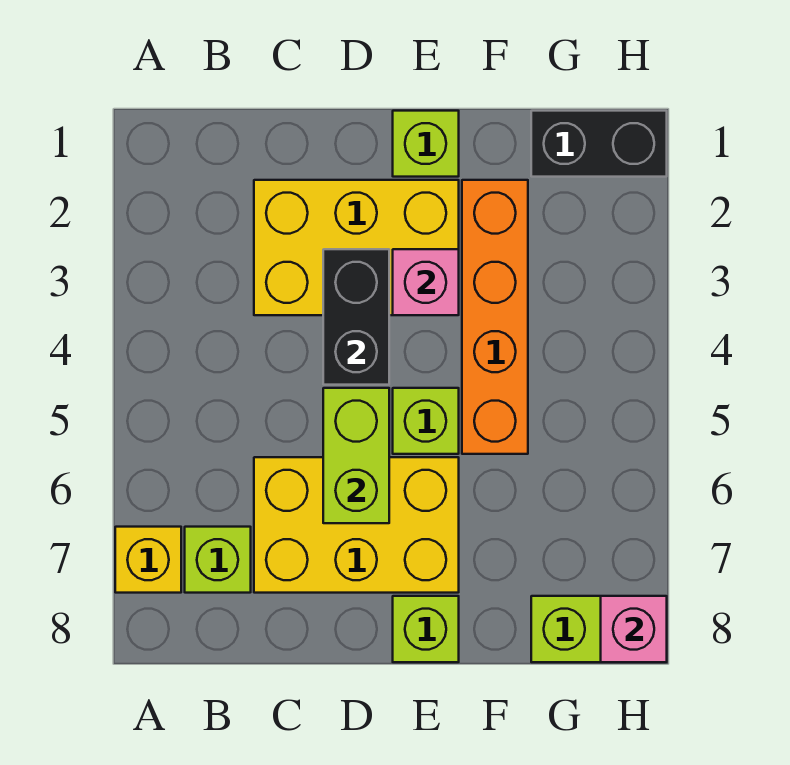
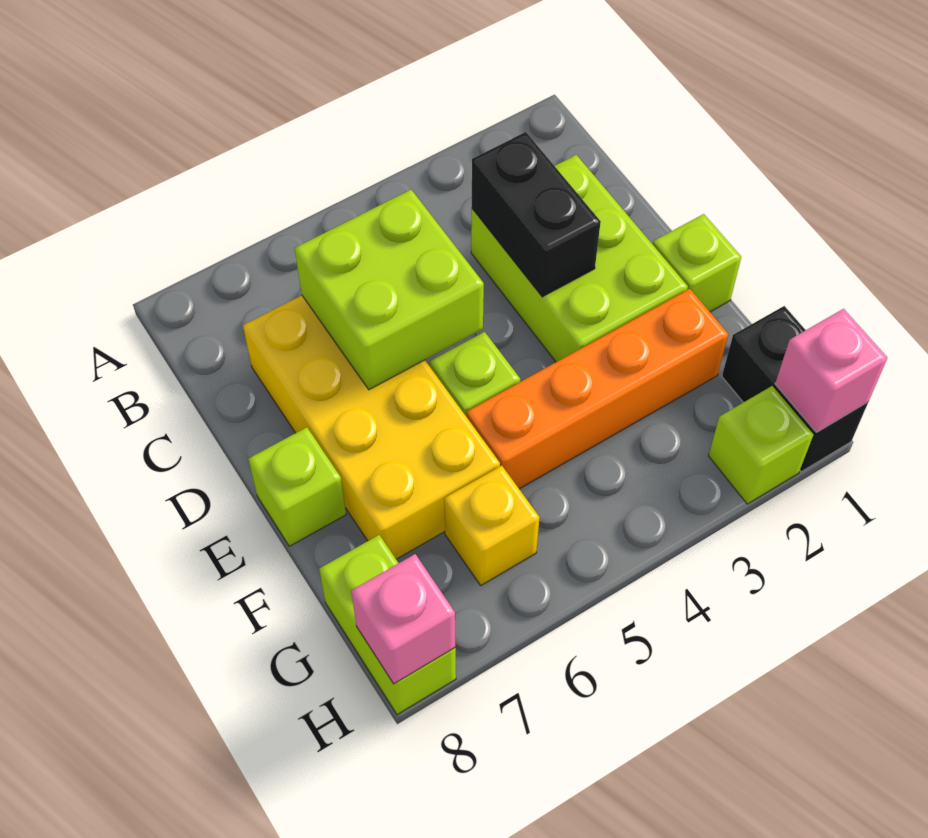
yellow 1x1 brick [115,527,181,593] -> yellow 1x1 brick moved to [444,466,540,585]
lime 1x1 brick [185,527,251,593] -> lime 1x1 brick moved to [708,386,813,504]
yellow 2x3 brick [254,180,459,315] -> lime 2x3 brick [471,155,688,362]
yellow 2x3 brick [254,457,459,593] -> yellow 2x4 brick [243,295,500,559]
black 1x2 brick [323,249,389,385] -> black 1x2 brick turned to [472,132,601,297]
lime 1x2 brick [323,388,389,523] -> lime 2x2 brick [295,190,484,390]
pink 1x1 brick [393,249,459,315] -> pink 1x1 brick moved to [775,309,887,432]

